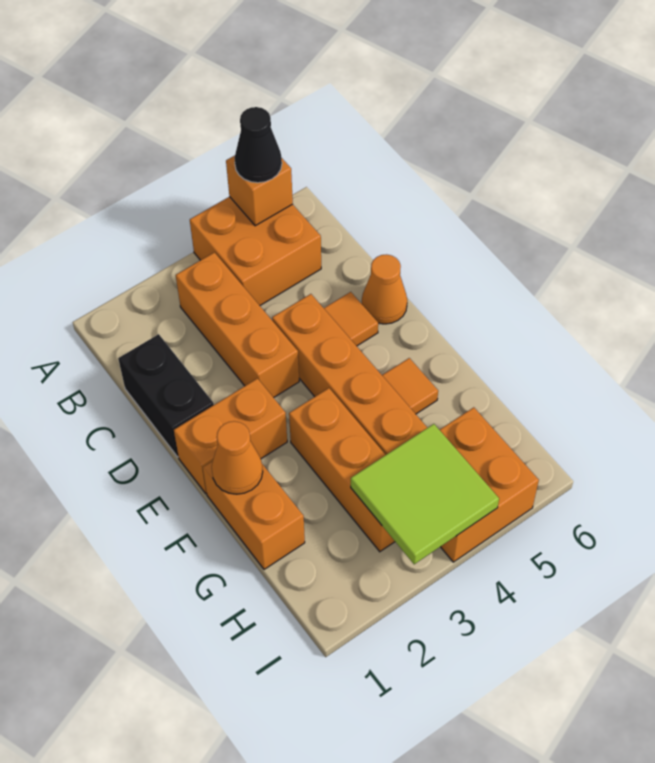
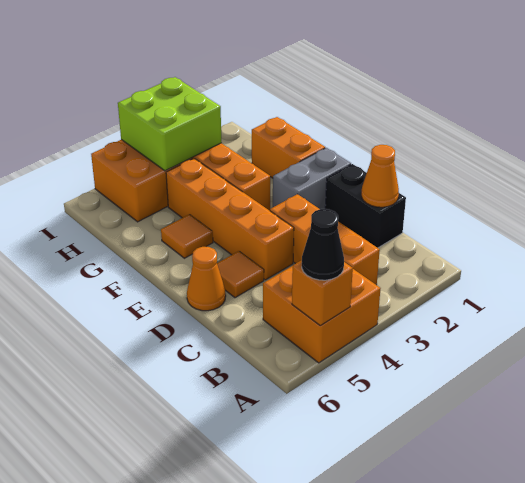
orange 1x2 brick [174,378,287,493] -> grey 1x2 brick [273,148,351,209]
orange 1x1 cone [212,421,263,494] -> orange 1x1 cone moved to [362,145,399,207]
lime 2x2 tile [351,424,499,564] -> lime 2x2 brick [118,77,222,171]

